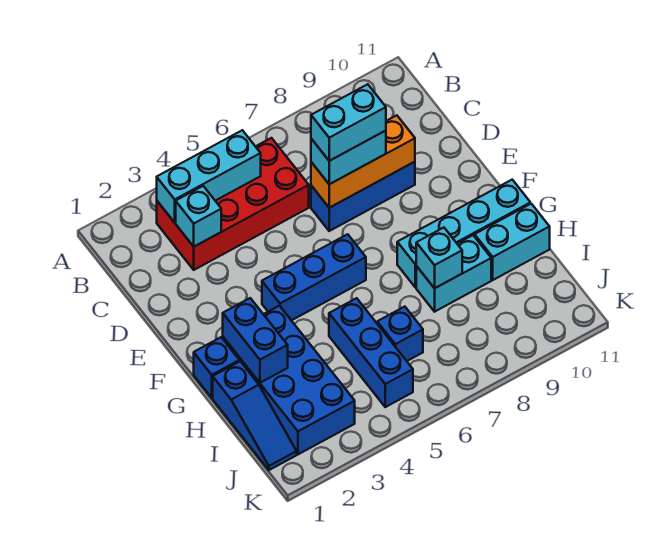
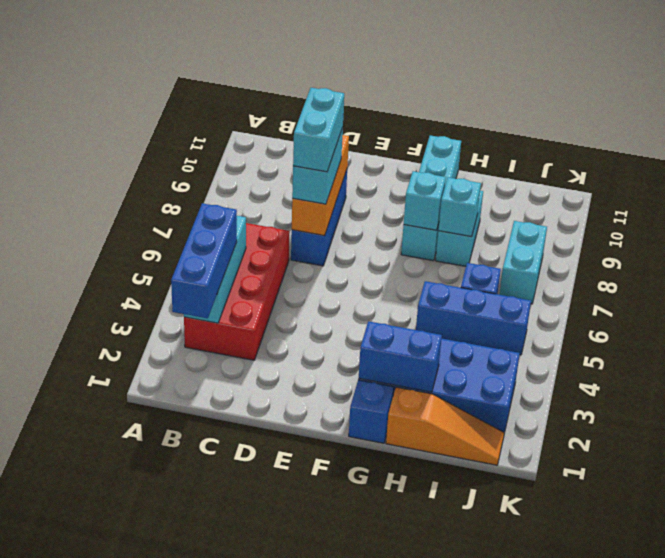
cyan 1x1 brick [176,186,221,247] -> cyan 1x1 brick moved to [404,171,446,230]
blue 1x3 brick [262,234,366,321] -> blue 1x3 brick moved to [171,203,237,318]
blue 1x3 slope [213,361,297,470] -> orange 1x3 slope [386,387,504,465]
cyan 1x2 brick [475,204,550,280] -> cyan 1x2 brick moved to [499,221,547,304]

